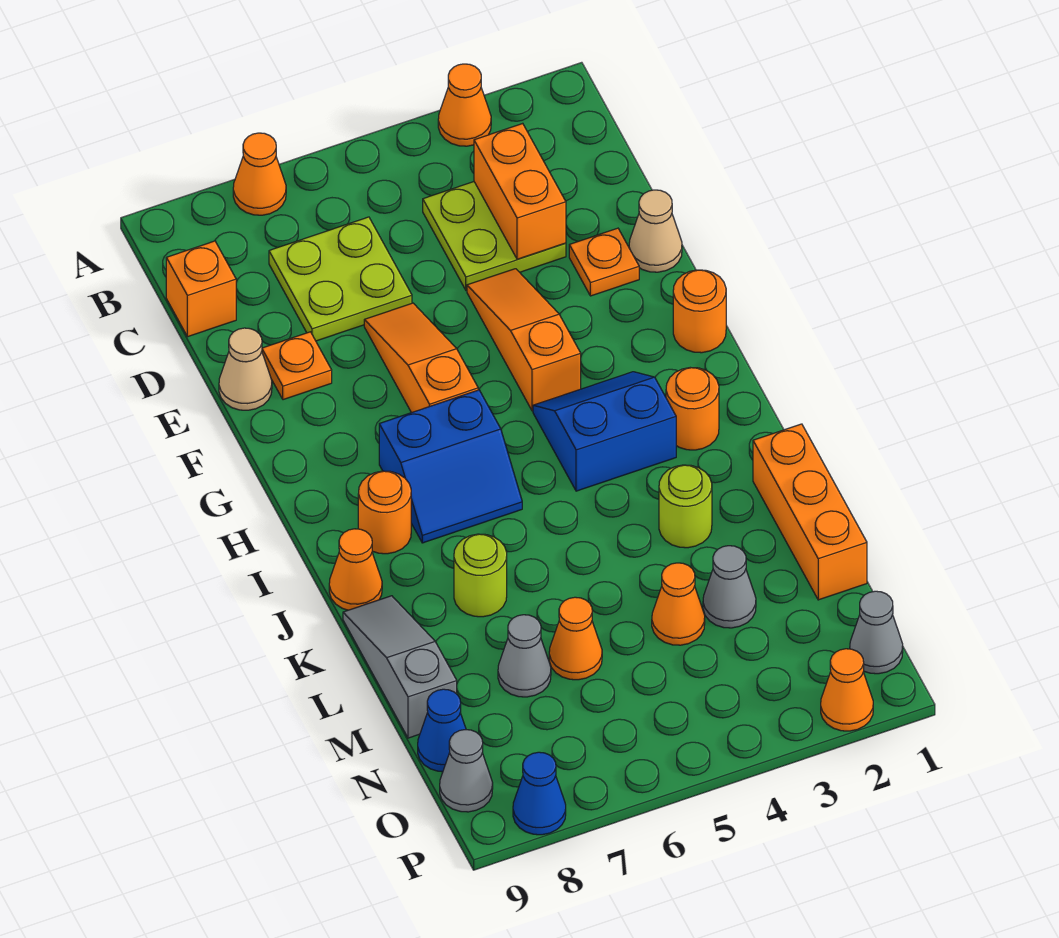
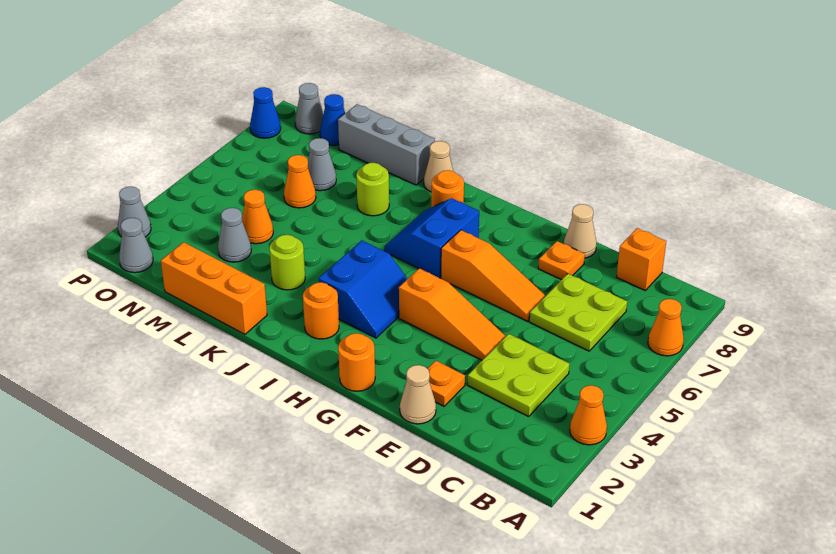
orange 1x2 brick [474,123,566,259] -> none
orange 1x1 cone [329,529,382,610] -> tan 1x1 cone [424,141,453,192]
grey 1x3 slope [343,596,457,738] -> grey 1x3 brick [338,104,435,185]
orange 1x1 cone [821,649,873,731] -> grey 1x1 cone [118,186,151,237]

